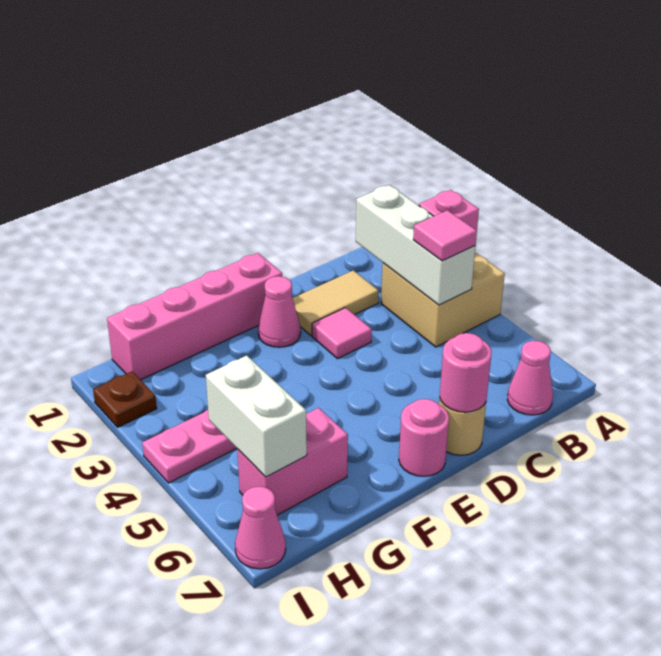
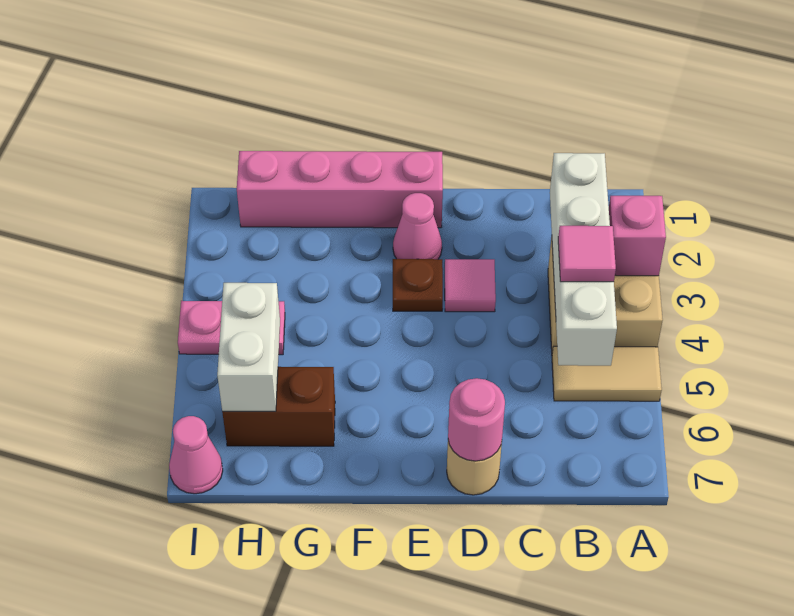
white 1x3 brick [356,185,475,305] -> white 1x4 brick [550,153,617,366]
pink 1x1 cone [507,341,553,415] -> none
tan 1x2 tile [293,270,379,335] -> tan 1x2 tile moved to [552,346,662,401]
pink 1x1 round brick [399,399,449,476] -> none
pink 1x2 brick [237,408,348,515] -> brown 1x2 brick [222,367,335,446]
brown 1x1 plate [93,372,157,427] -> brown 1x1 plate moved to [393,259,443,311]

